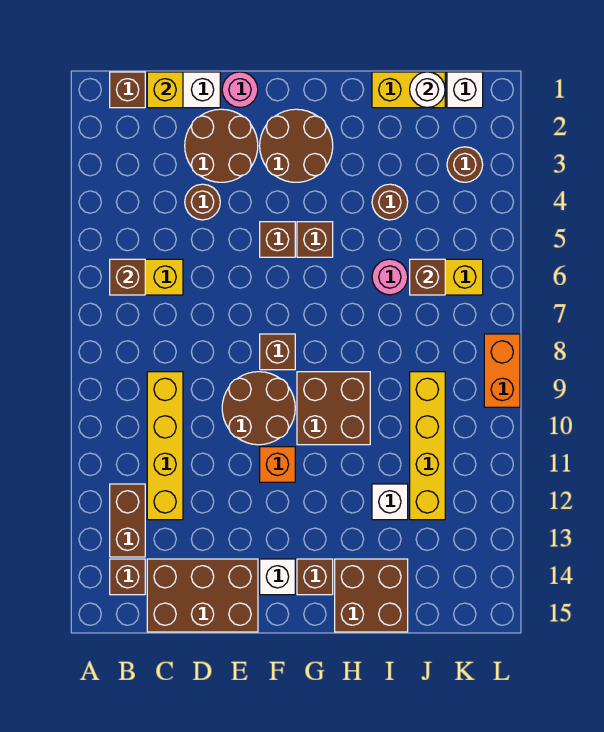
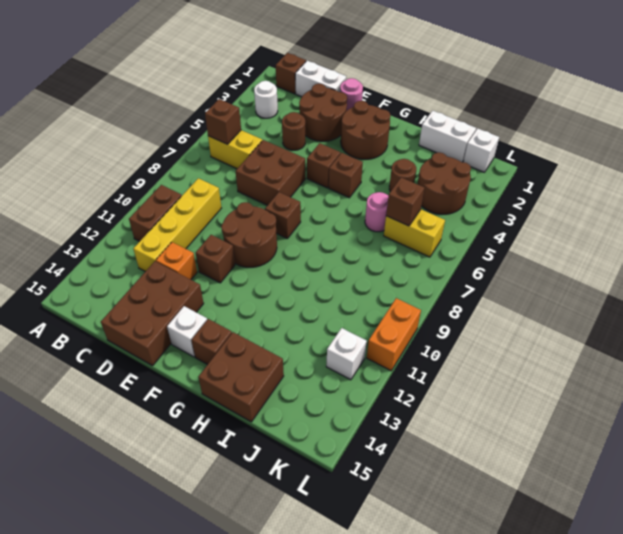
brown 1x2 brick [110,484,145,557] -> brown 1x2 brick moved to [129,185,182,242]
brown 1x1 brick [110,559,145,595] -> brown 1x1 brick moved to [196,235,235,283]
yellow 1x1 brick [147,72,183,108] -> none
brown 2x3 brick [147,559,258,632] -> brown 2x3 brick turned to [101,261,204,366]
orange 1x1 brick [260,447,295,482] -> orange 1x1 brick moved to [156,242,197,280]
brown 2x2 brick [297,372,370,445] -> brown 2x2 brick moved to [236,140,305,205]
yellow 1x2 brick [372,72,445,108] -> white 1x2 brick [419,111,476,162]
white 1x1 brick [372,484,408,520] -> white 1x1 brick moved to [326,328,367,380]
white 1x1 round brick [410,72,445,108] -> white 1x1 round brick moved to [254,81,278,118]
yellow 1x4 brick [410,372,445,520] -> none
brown 1x1 round brick [447,147,483,182] -> brown 2x2 round brick [418,152,471,214]
orange 1x2 brick [484,334,520,407] -> orange 1x2 brick moved to [367,298,421,371]

